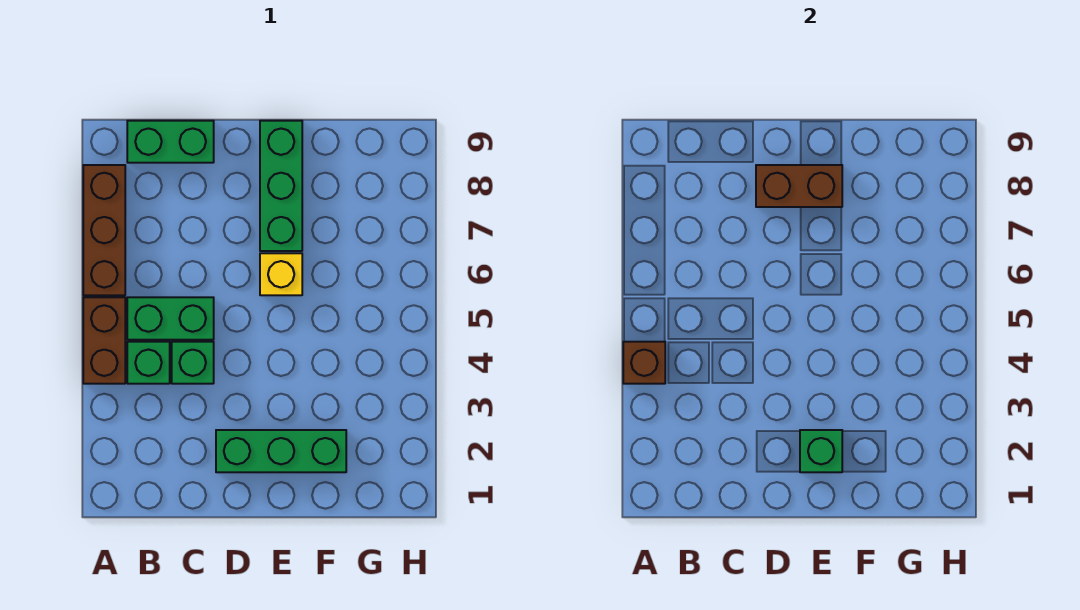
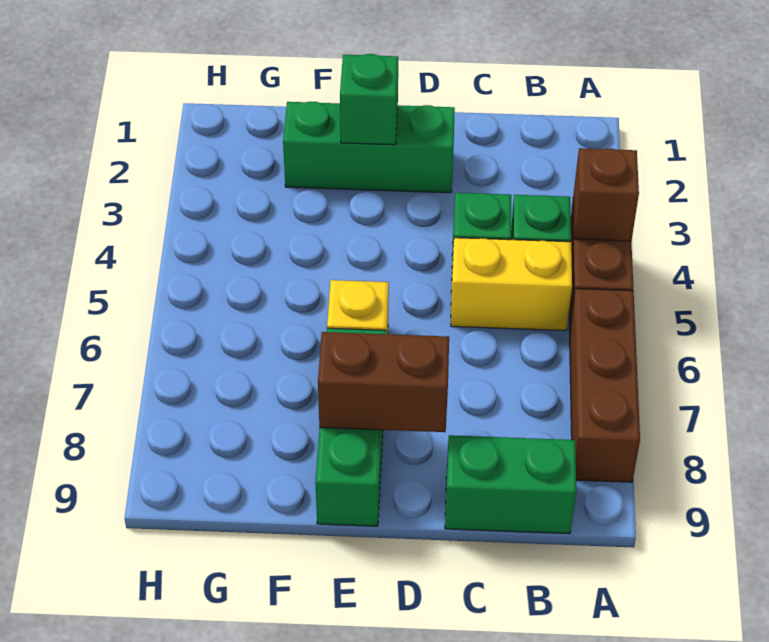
green 1x2 brick [127,297,214,340] -> yellow 1x2 brick [451,238,572,331]

